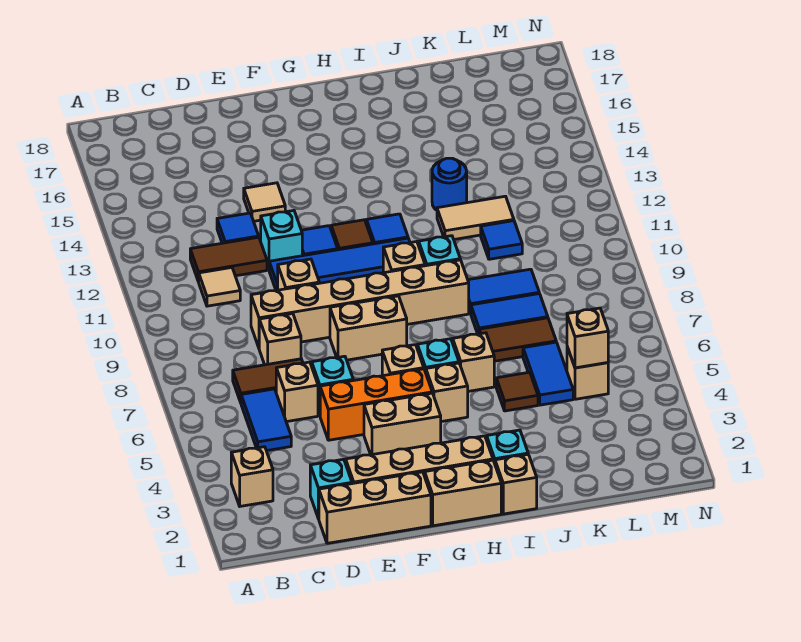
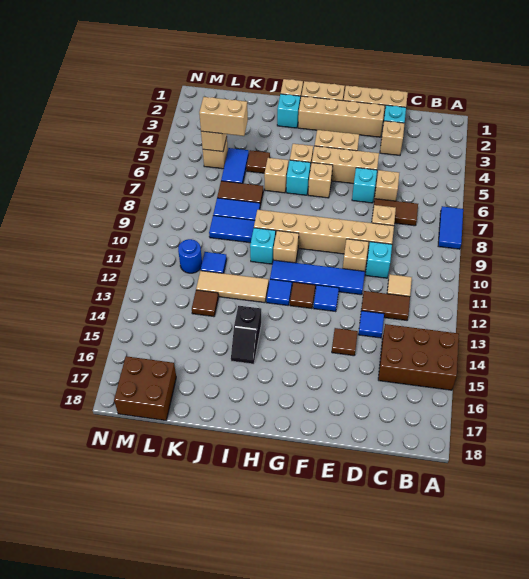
none -> brown 2x3 brick [378,324,459,390]
tan 1x1 brick [231,447,273,506] -> tan 1x1 brick moved to [380,121,405,155]
blue 1x2 tile [241,389,291,451] -> blue 1x2 tile moved to [438,206,463,249]
orange 1x3 brick [320,369,432,440] -> tan 1x3 brick [312,146,379,184]
cyan 1x1 brick [261,211,302,269] -> cyan 1x1 brick moved to [366,242,392,278]
tan 1x1 tile [244,183,285,221] -> brown 1x1 tile [332,328,358,356]
tan 1x2 brick [330,296,407,360] -> tan 1x2 brick moved to [199,97,248,136]
none -> black 1x2 slope [231,306,261,364]
tan 1x2 tile [437,196,514,239] -> tan 1x3 tile [196,271,269,303]
blue 1x1 round brick [432,158,467,210] -> blue 1x1 round brick moved to [178,239,202,273]
none -> brown 1x1 tile [192,290,218,317]
none -> brown 2x2 brick [114,356,176,420]

